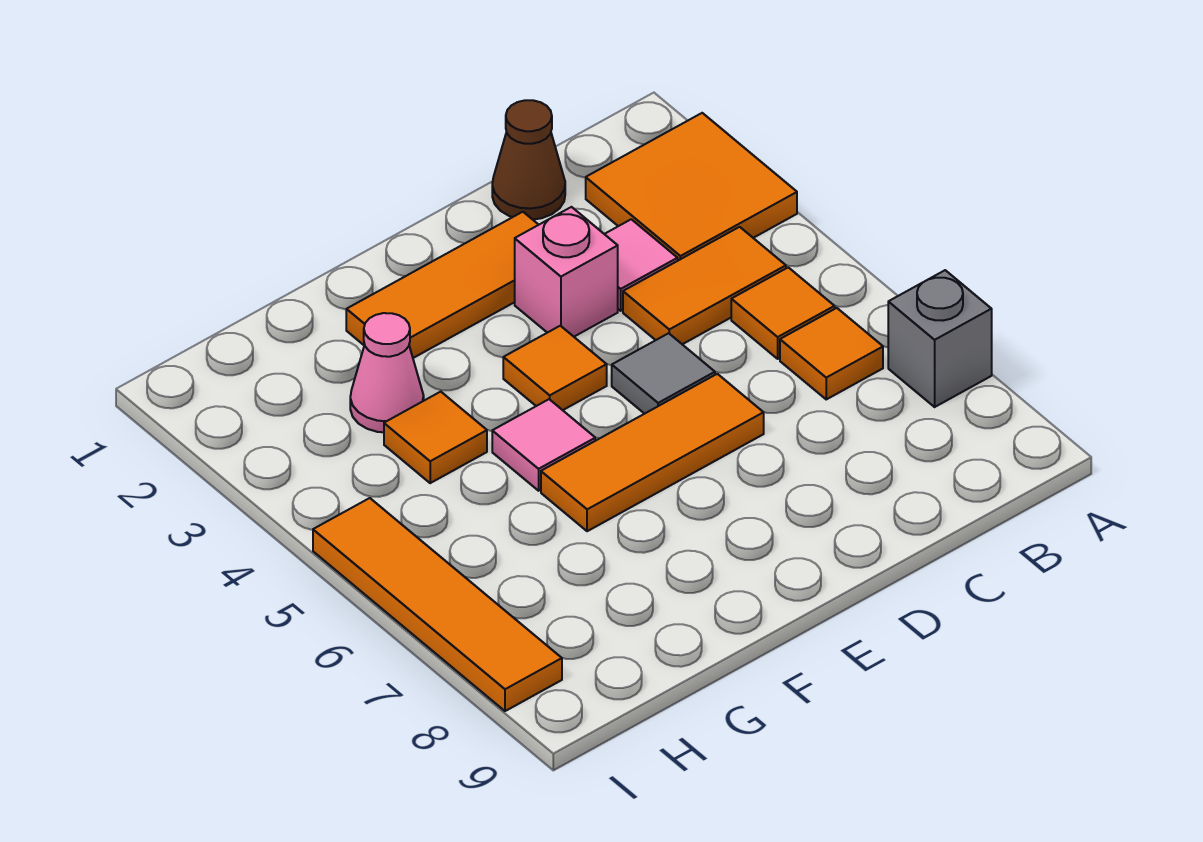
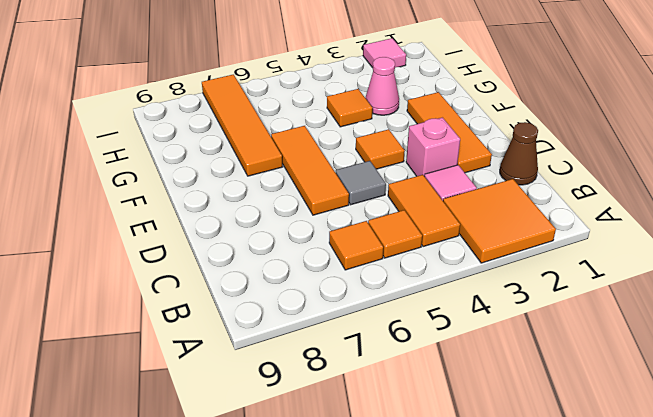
grey 1x1 brick [888,270,992,407] -> none
pink 1x1 tile [492,399,595,491] -> pink 1x1 tile moved to [363,38,406,68]
orange 1x4 tile [313,498,562,711] -> orange 1x4 tile turned to [202,75,283,176]

